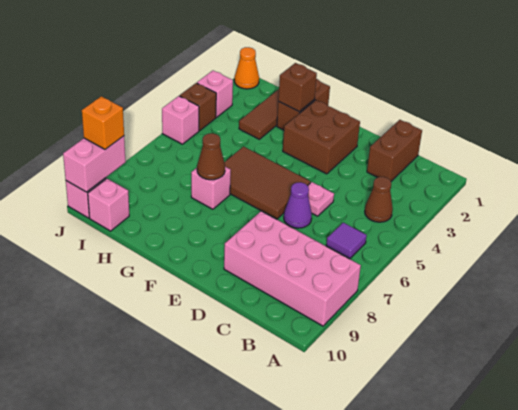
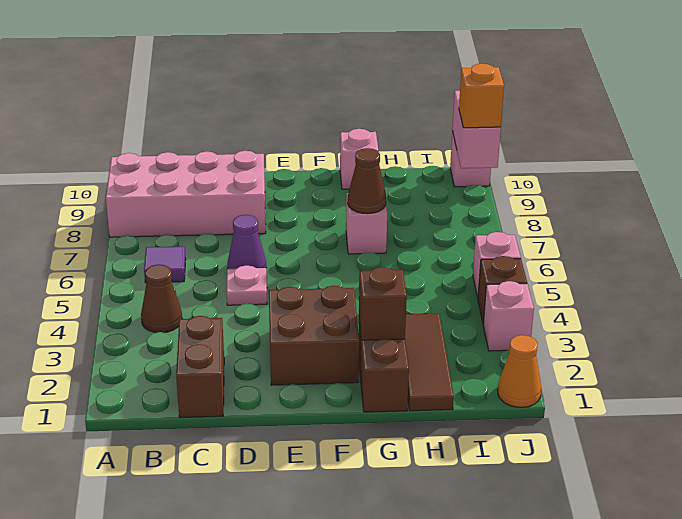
brown 2x3 tile [224,146,311,219] -> none
pink 1x1 brick [88,179,129,231] -> pink 1x1 brick moved to [340,129,379,189]

